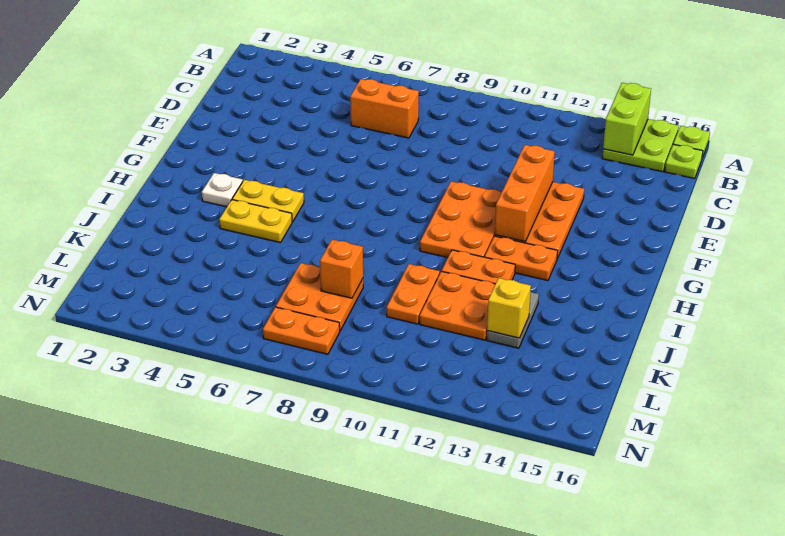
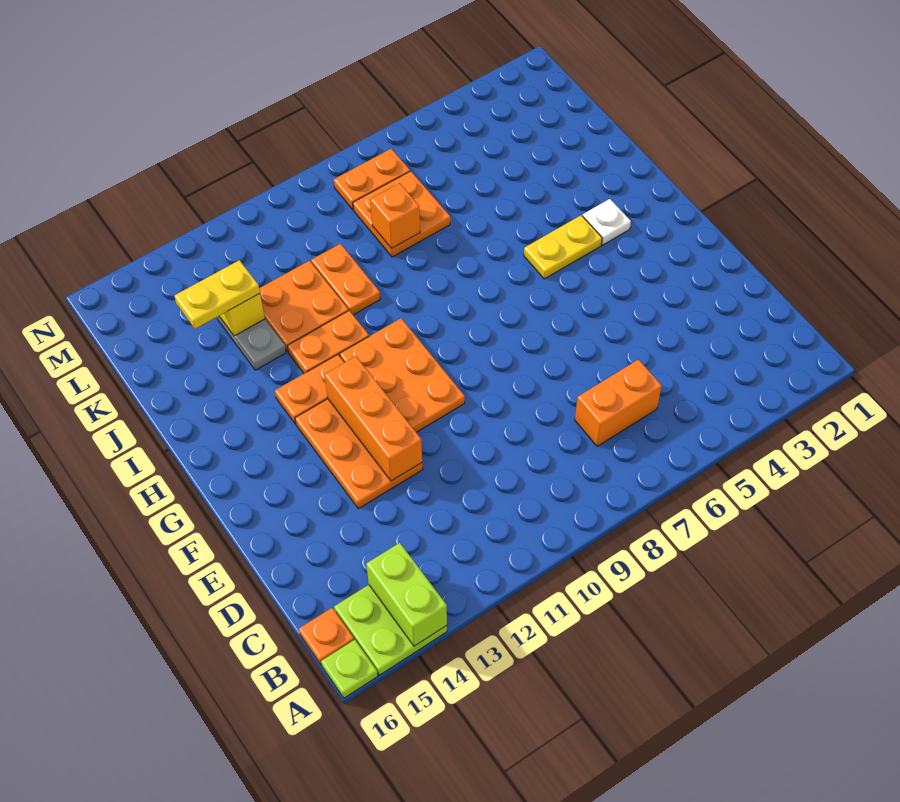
lime 1x1 plate [665,144,703,179] -> orange 1x1 plate [299,608,354,665]
yellow 1x2 plate [219,200,292,243] -> yellow 1x2 plate moved to [174,260,260,329]

